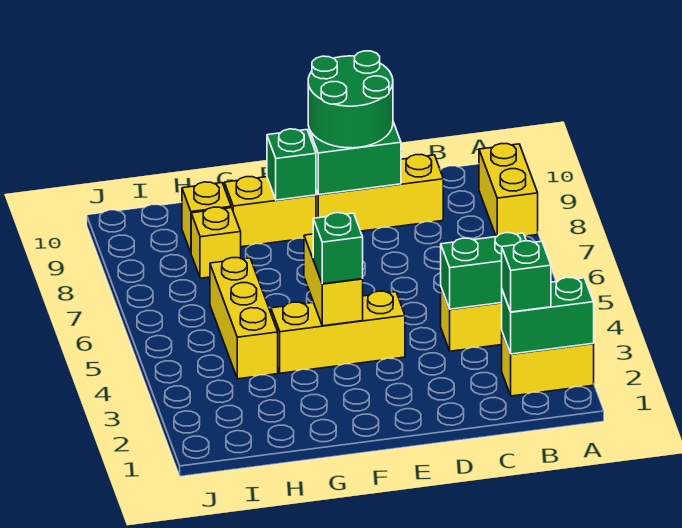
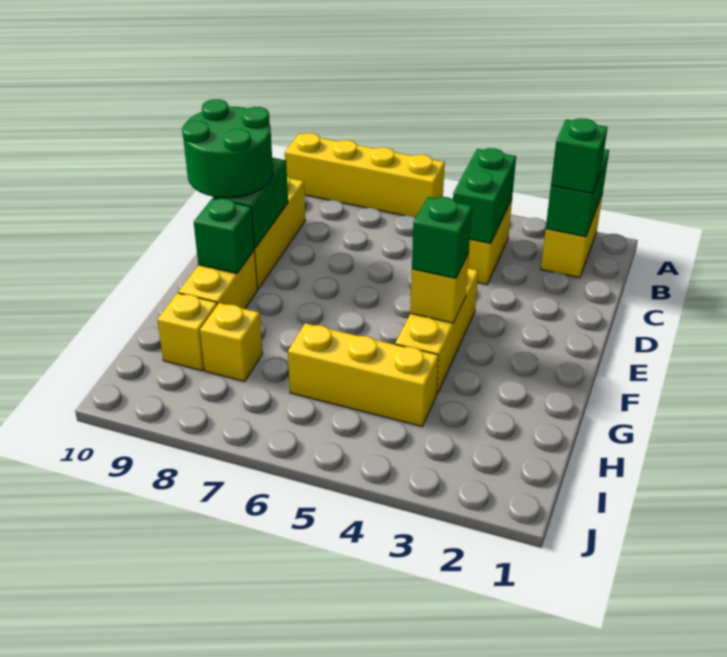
yellow 1x2 brick [479,144,538,237] -> yellow 1x4 brick [285,133,445,218]
yellow 1x2 brick [304,234,363,326] -> yellow 1x1 brick [410,253,469,323]

